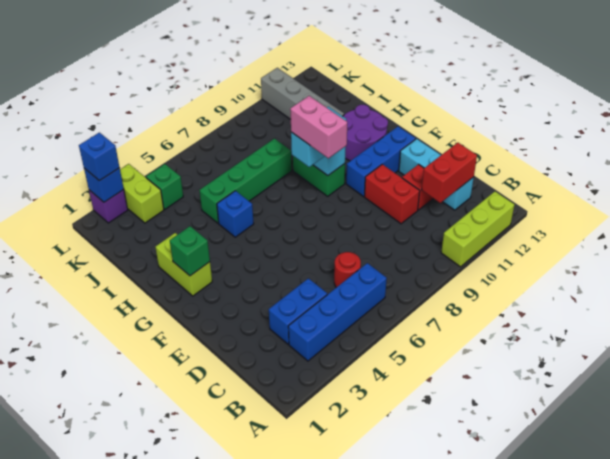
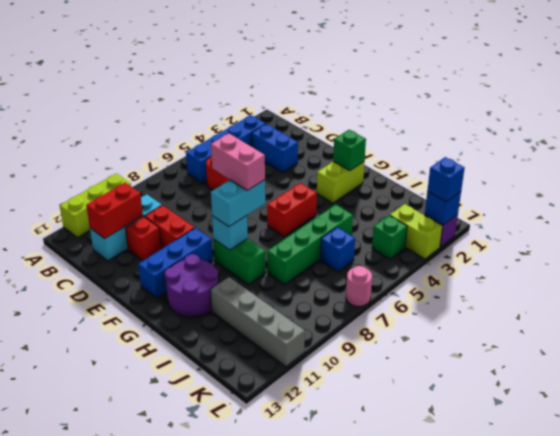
blue 1x2 brick [269,278,327,344] -> blue 1x2 brick turned to [251,124,298,172]
cyan 1x3 brick [399,139,474,210] -> cyan 1x3 brick turned to [90,194,162,261]
lime 1x2 brick [155,233,212,296] -> lime 1x2 brick turned to [317,161,364,203]
none -> red 1x2 brick [267,183,317,236]
blue 1x1 brick [217,191,254,237] -> blue 1x1 brick moved to [320,227,355,272]
none -> pink 1x1 round brick [346,266,372,306]

